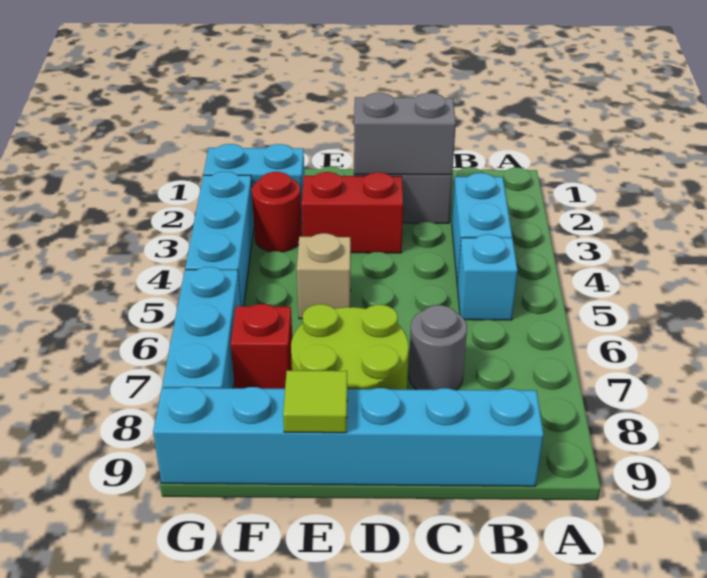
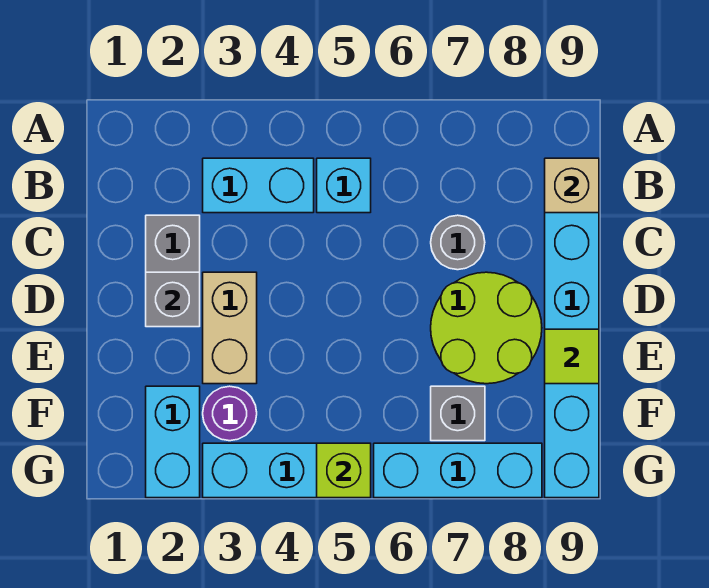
grey 1x2 brick [354,93,456,175] -> grey 1x1 brick [146,272,200,327]
red 1x2 brick [302,172,403,253] -> tan 1x2 brick [203,272,257,384]
tan 1x1 brick [297,233,351,319] -> tan 1x1 brick moved to [545,158,599,213]
red 1x1 round brick [252,172,302,252] -> purple 1x1 round brick [203,386,257,441]
red 1x1 brick [231,304,292,389] -> grey 1x1 brick [431,386,485,441]
none -> lime 1x1 brick [317,443,371,498]

